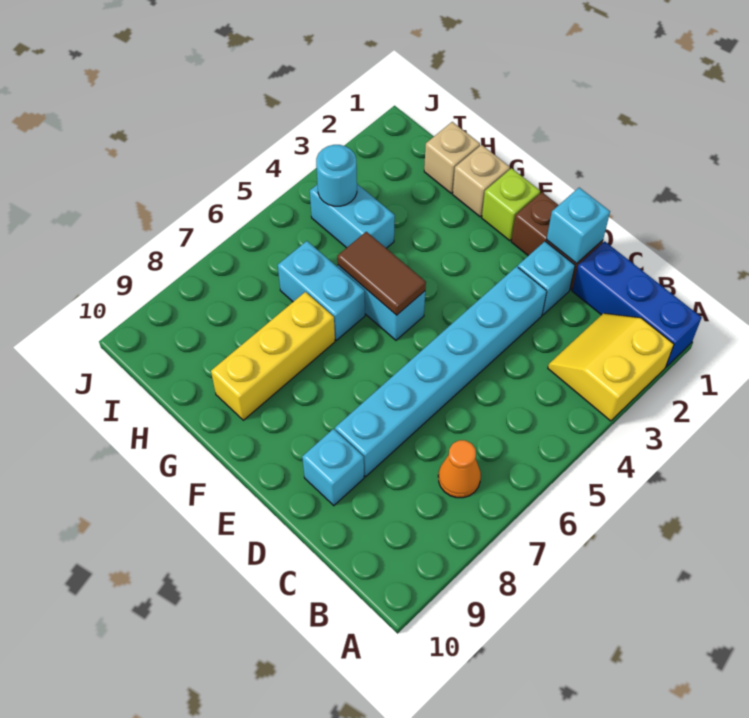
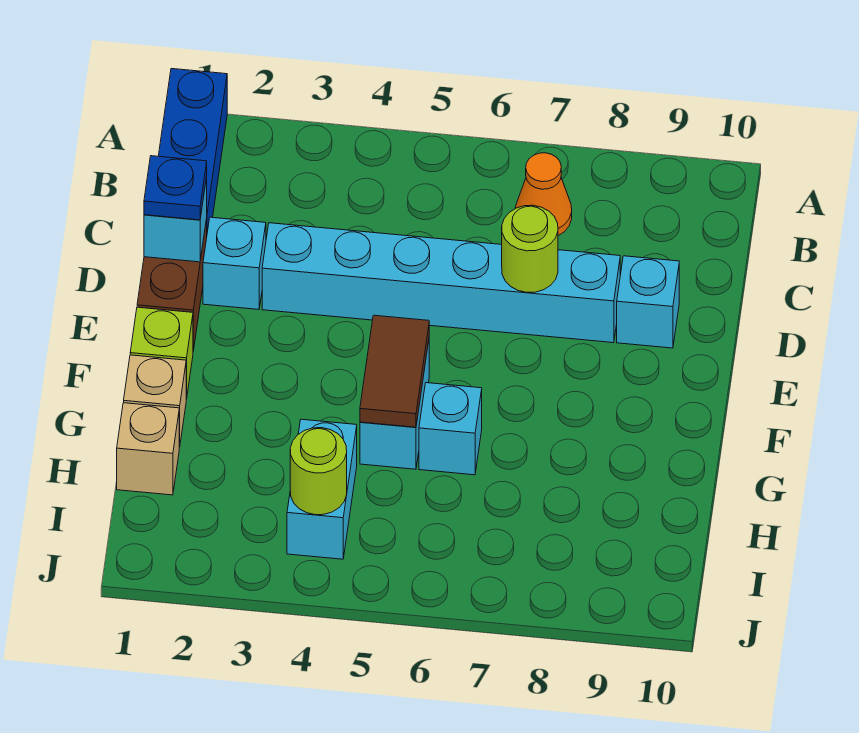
yellow 2x2 slope [548,313,674,421] -> none
none -> blue 1x1 plate [144,156,207,220]
none -> lime 1x1 round brick [502,205,558,292]
cyan 1x2 brick [278,241,365,340] -> cyan 1x1 brick [419,383,482,475]
yellow 1x3 brick [211,292,335,420] -> none
cyan 1x1 round brick [316,145,357,206] -> lime 1x1 round brick [290,428,347,515]

